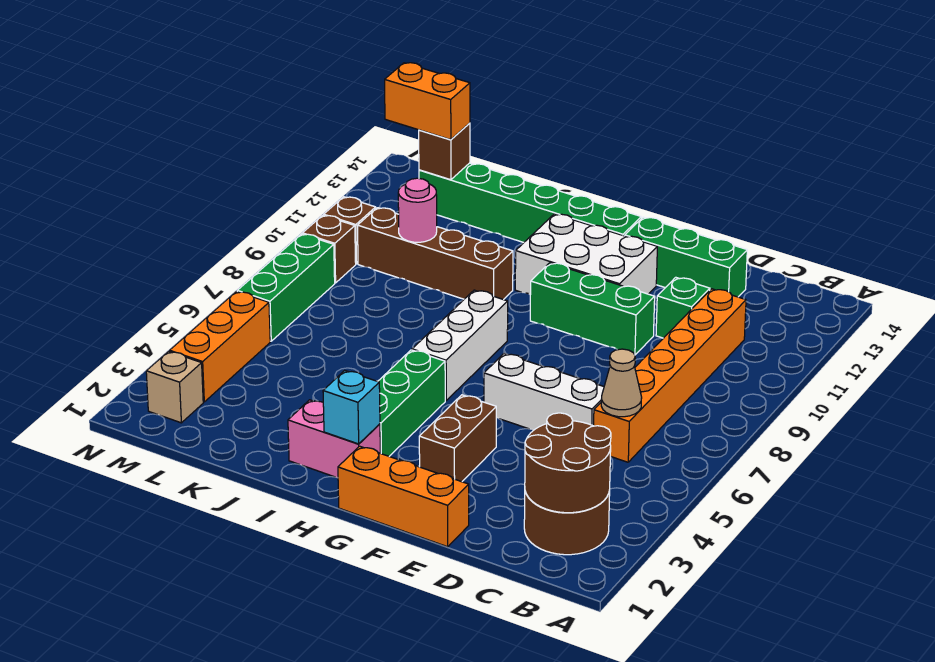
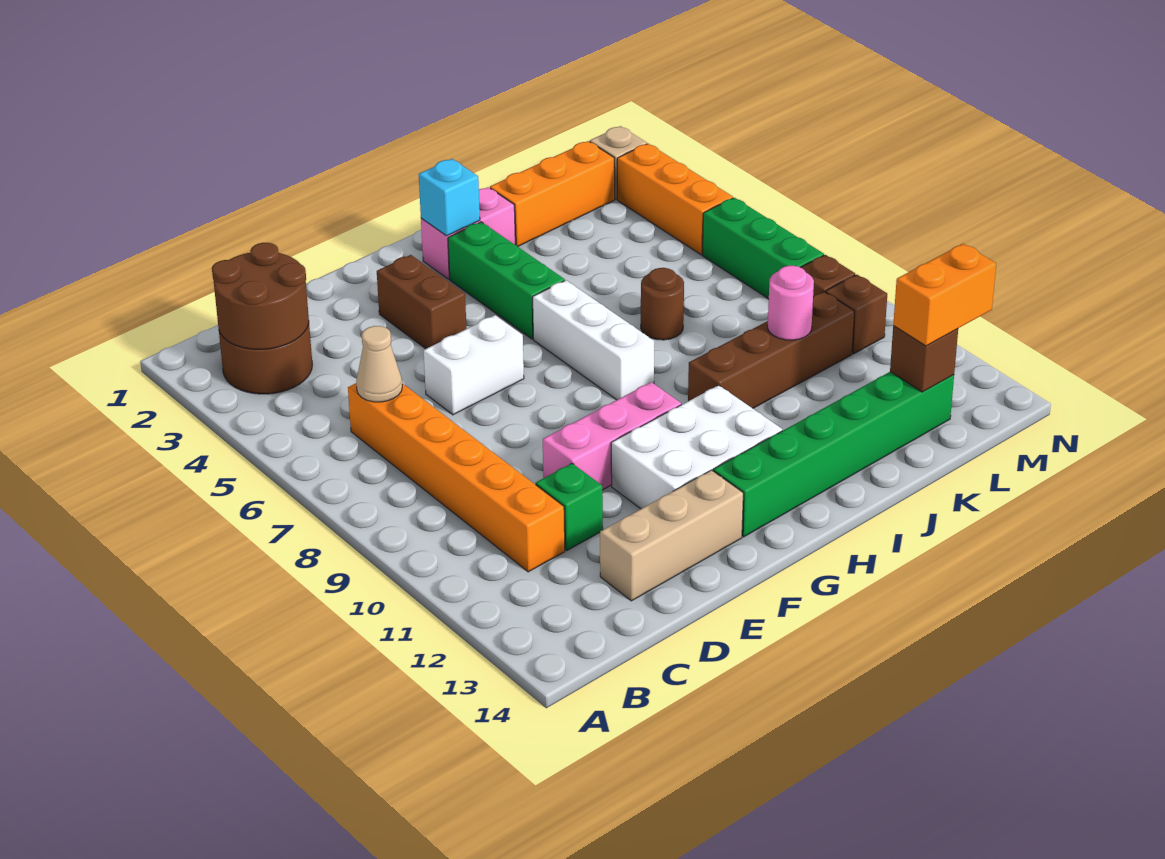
white 1x3 brick [484,354,604,430] -> white 1x2 brick [423,315,524,415]
green 1x3 brick [625,217,747,297] -> tan 1x3 brick [600,470,743,601]
orange 1x3 brick [338,446,469,547] -> orange 1x3 brick moved to [490,141,615,247]
green 1x3 brick [530,263,655,355] -> pink 1x3 brick [543,382,681,490]
none -> brown 1x1 round brick [641,268,684,340]

